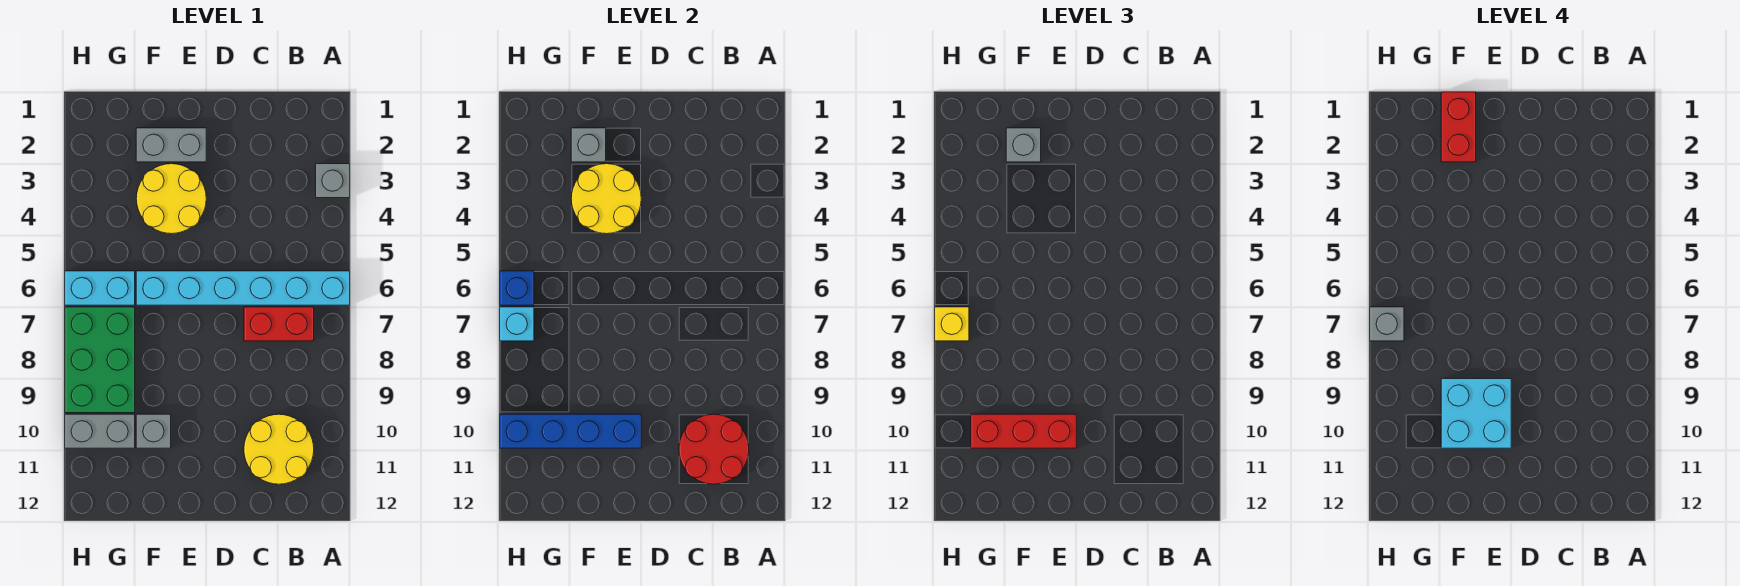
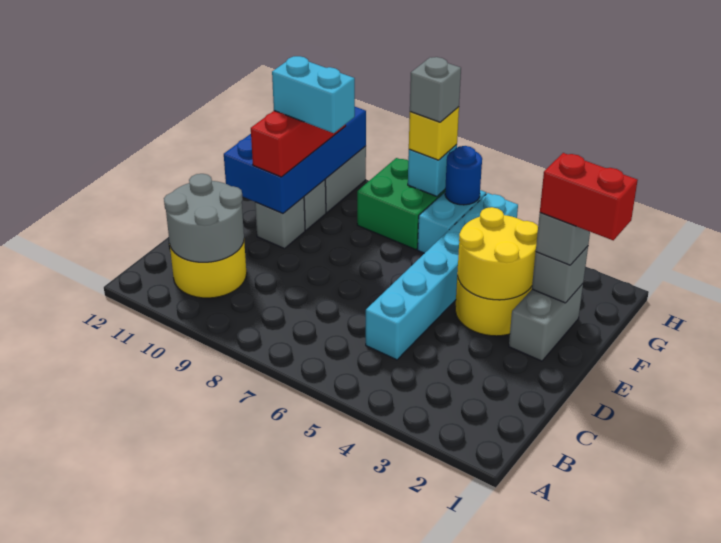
grey 1x1 brick [316,164,350,198] -> grey 1x1 brick moved to [255,197,305,249]
cyan 1x6 brick [136,271,350,305] -> cyan 1x6 brick moved to [366,193,518,360]
red 1x2 brick [244,307,314,341] -> none
red 2x2 round brick [679,414,749,484] -> grey 2x2 round brick [164,174,244,262]
cyan 2x2 brick [1441,379,1511,448] -> cyan 1x2 brick [272,56,355,133]
blue 1x4 brick [500,414,641,448] -> blue 2x4 brick [224,107,366,214]
green 2x3 brick [65,307,135,413] -> green 2x2 brick [357,158,445,250]
blue 1x1 brick [500,271,534,305] -> blue 1x1 round brick [445,146,482,205]

